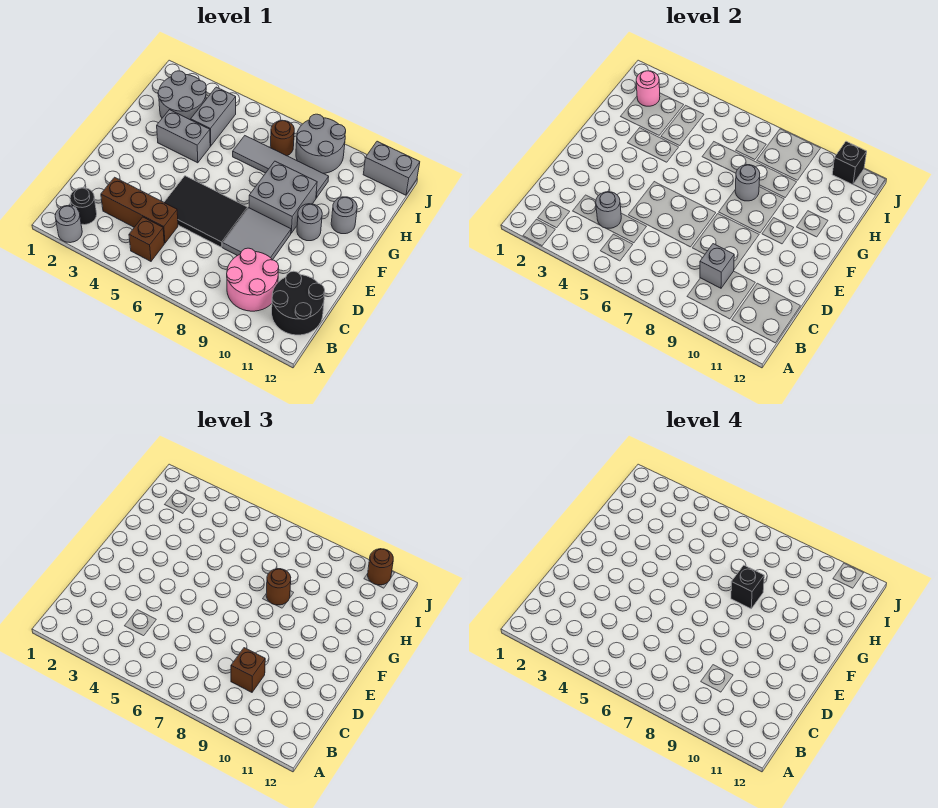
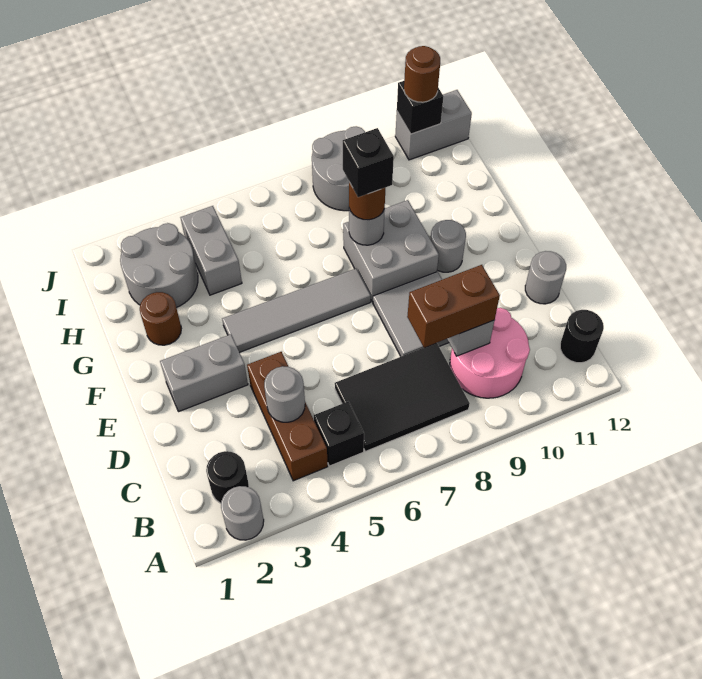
brown 1x1 brick [129,217,164,261] -> black 1x1 brick [314,402,364,466]
black 2x2 round brick [272,271,325,335] -> black 1x1 round brick [560,310,604,363]
brown 1x3 brick [101,177,178,243] -> brown 1x3 brick turned to [247,352,328,481]
brown 1x1 brick [231,648,265,692] -> brown 1x2 brick [407,265,500,347]
black 2x3 tile [164,176,247,247] -> black 2x3 tile moved to [335,343,470,451]
grey 1x2 brick [157,110,210,163] -> grey 1x2 brick moved to [160,334,248,412]
grey 1x1 round brick [331,197,357,234] -> grey 1x1 round brick moved to [525,251,566,304]
grey 1x4 tile [233,136,329,198] -> grey 1x4 tile moved to [222,269,371,352]
pink 1x1 round brick [636,71,660,106] -> none
brown 1x1 round brick [270,120,294,156] -> brown 1x1 round brick moved to [140,292,181,345]

